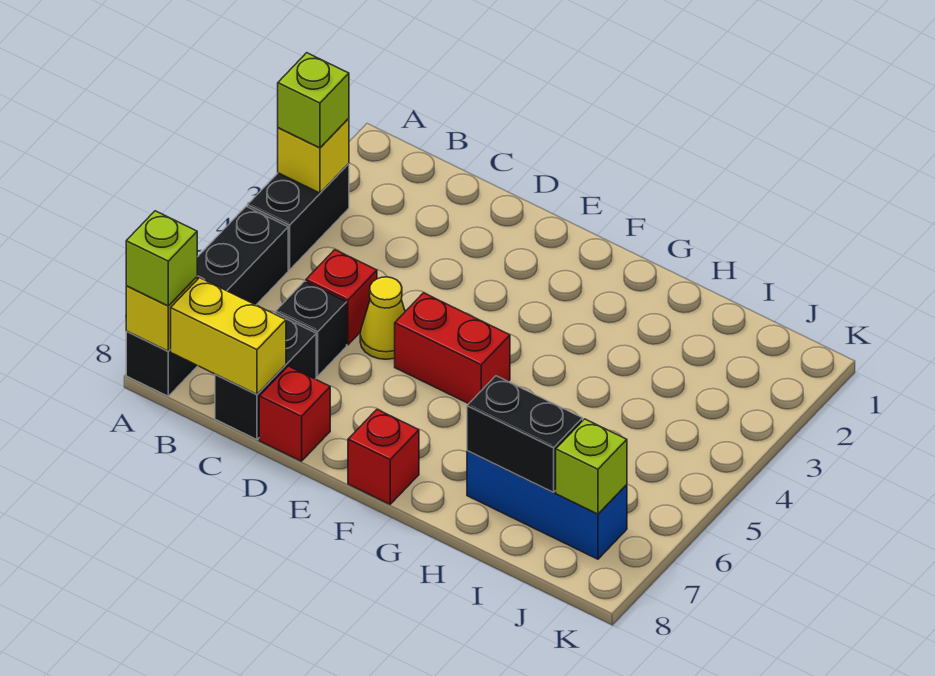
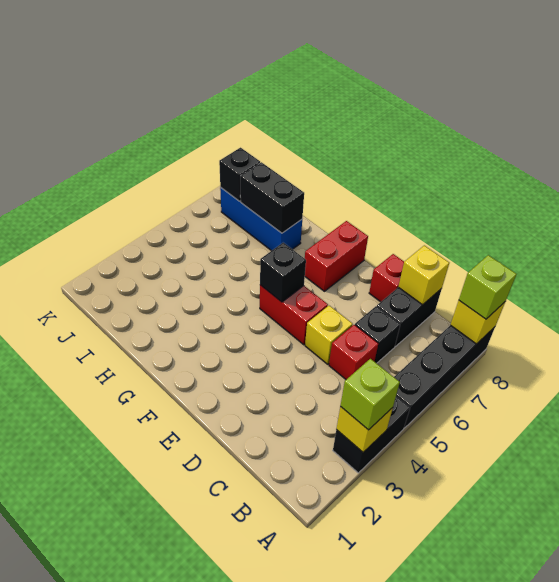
yellow 1x2 brick [170,278,286,394] -> yellow 1x1 brick [398,245,449,305]
yellow 1x1 cone [360,277,405,359] -> yellow 1x1 brick [305,306,353,364]
none -> black 1x1 brick [260,243,306,302]
red 1x1 brick [348,410,419,504] -> red 1x2 brick [305,221,368,291]
lime 1x1 brick [556,419,627,514] -> black 1x1 brick [219,148,260,201]

